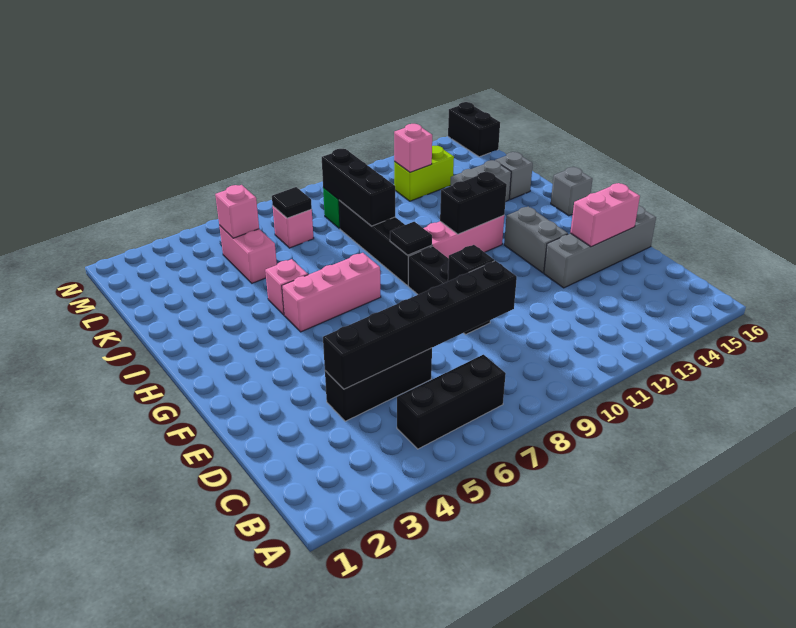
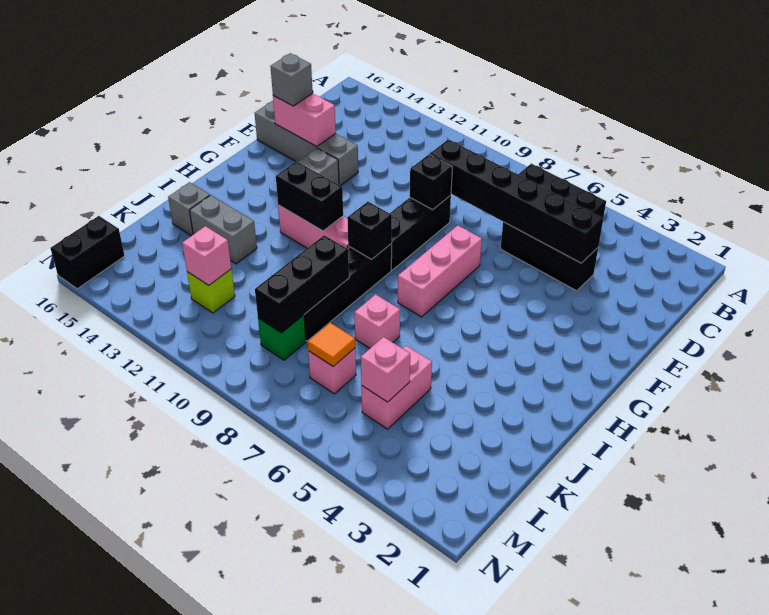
pink 1x3 brick [282,253,381,332] -> pink 1x3 brick turned to [398,225,482,317]
black 1x1 tile [390,222,432,255] -> black 1x1 brick [347,202,392,259]
grey 1x1 brick [551,167,592,216] -> grey 1x1 brick moved to [270,53,313,106]
pink 1x1 brick [265,259,308,315] -> pink 1x1 brick moved to [354,294,400,348]
black 1x1 tile [272,187,312,218] -> orange 1x1 tile [308,323,355,366]
lime 1x2 brick [394,146,454,201] -> lime 1x1 brick [187,269,235,313]

